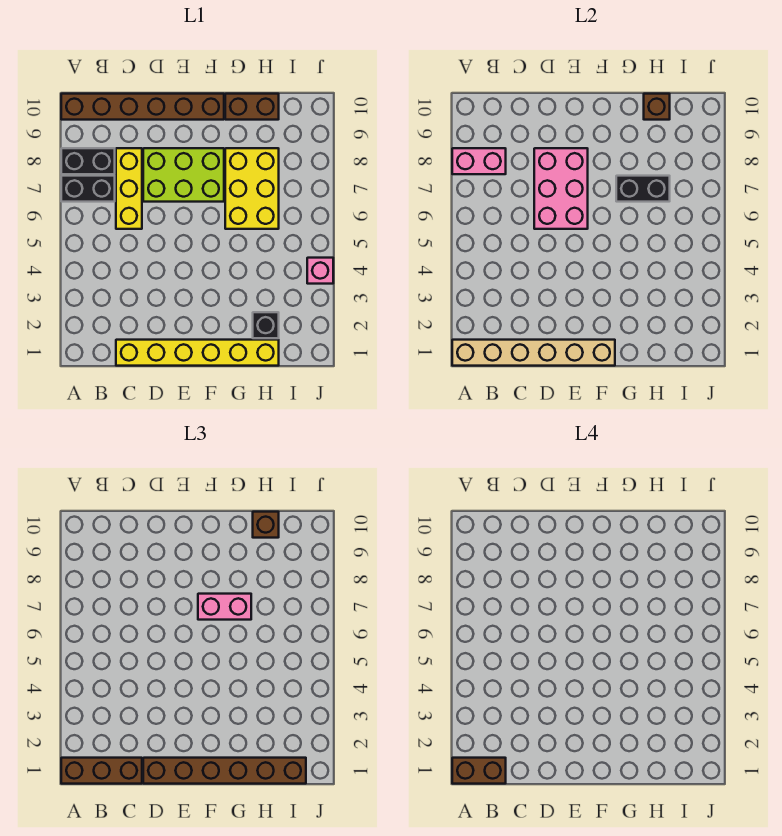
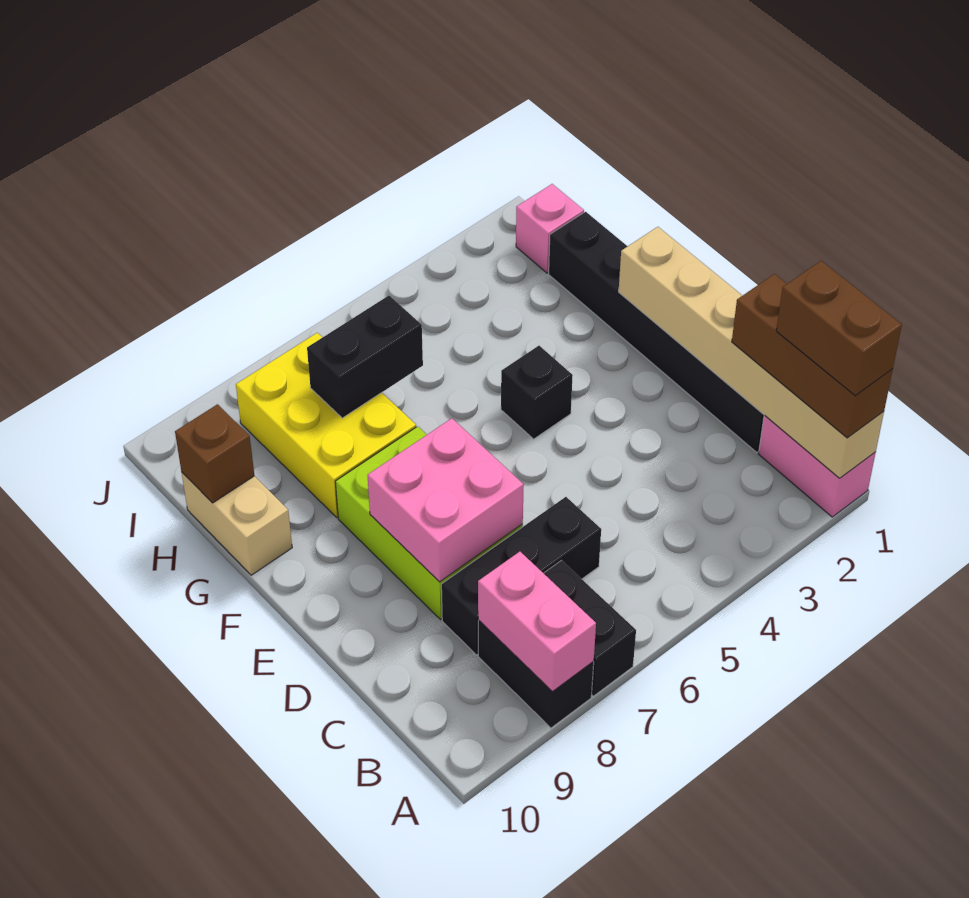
brown 1x6 brick [61,94,224,120] -> none
yellow 1x6 brick [116,340,279,366] -> black 1x6 brick [549,212,764,452]
yellow 1x3 brick [116,148,142,229] -> black 1x3 brick [441,497,601,655]
brown 1x6 brick [143,758,306,784] -> none
pink 2x3 brick [534,148,588,229] -> pink 2x2 brick [368,418,524,582]
pink 1x2 brick [198,594,251,620] -> pink 1x2 brick moved to [759,415,876,517]
yellow 2x3 brick [225,148,279,229] -> yellow 2x3 brick turned to [236,333,416,517]
black 1x2 brick [616,176,670,202] -> black 1x2 brick turned to [307,296,423,418]
brown 1x2 brick [225,94,279,120] -> tan 1x2 brick [182,473,292,575]
black 1x1 brick [253,312,279,338] -> black 1x1 brick moved to [501,346,573,439]
brown 1x1 brick [253,512,279,538] -> none
pink 1x1 brick [307,258,333,284] -> pink 1x1 brick moved to [516,184,584,273]

